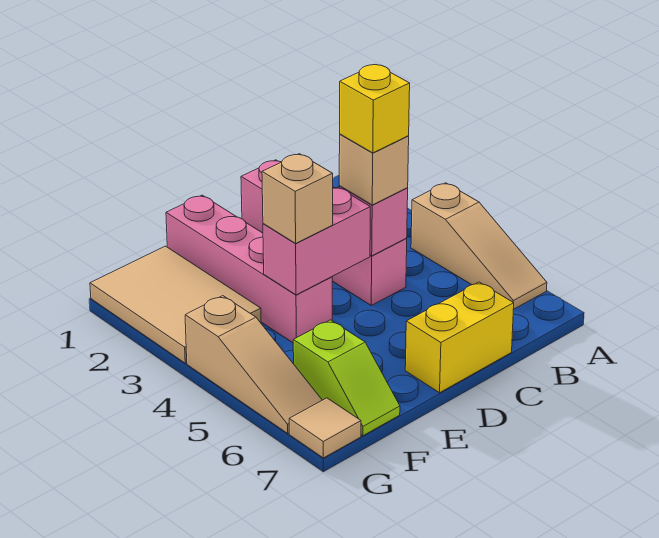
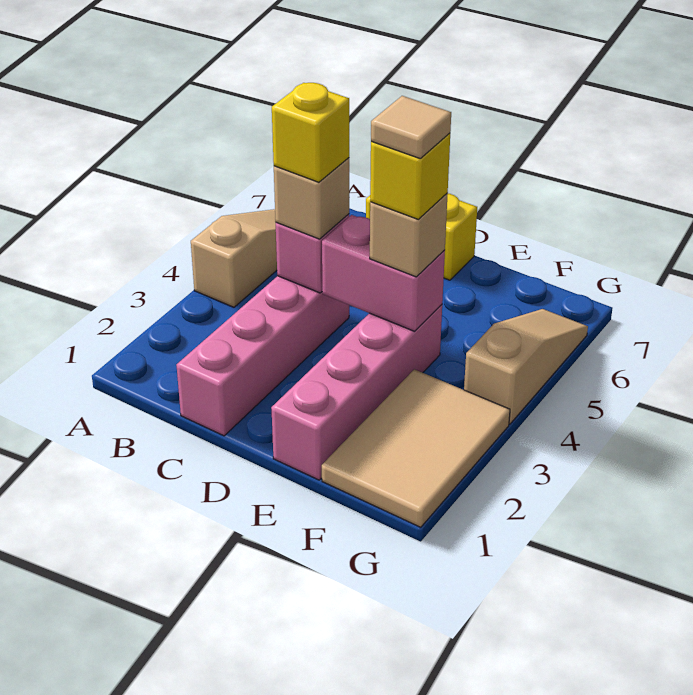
none -> yellow 1x1 brick [370,133,450,220]
lime 1x2 slope [293,320,400,436] -> none
tan 1x1 tile [289,398,361,458] -> tan 1x1 tile moved to [371,96,451,158]

